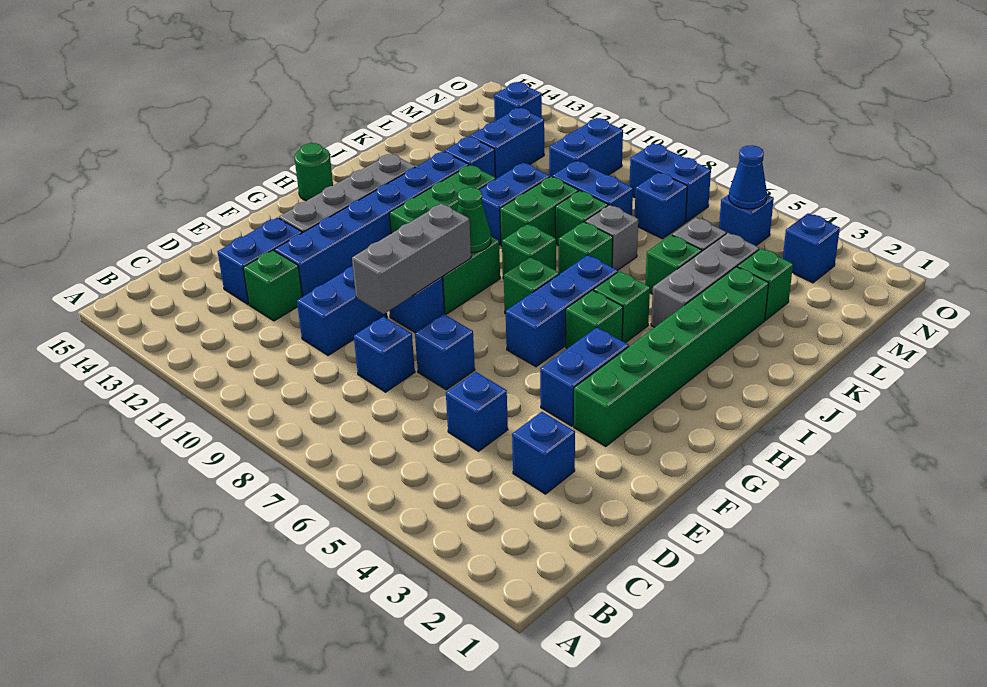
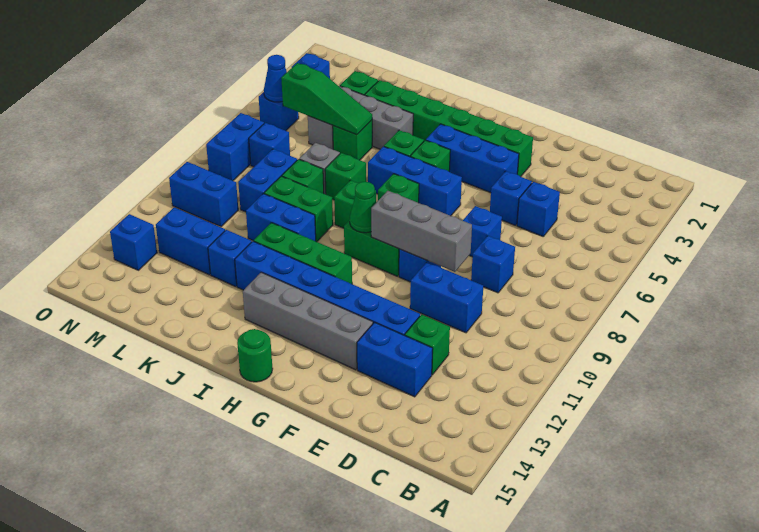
blue 1x1 brick [512,412,575,494] -> blue 1x1 brick moved to [490,171,532,226]
blue 1x2 brick [540,328,629,426] -> blue 1x3 brick [426,124,519,193]
none -> green 1x3 slope [281,63,372,135]

